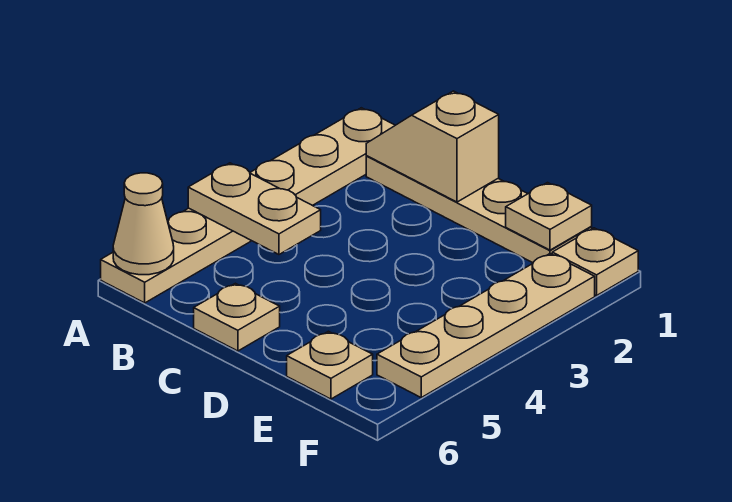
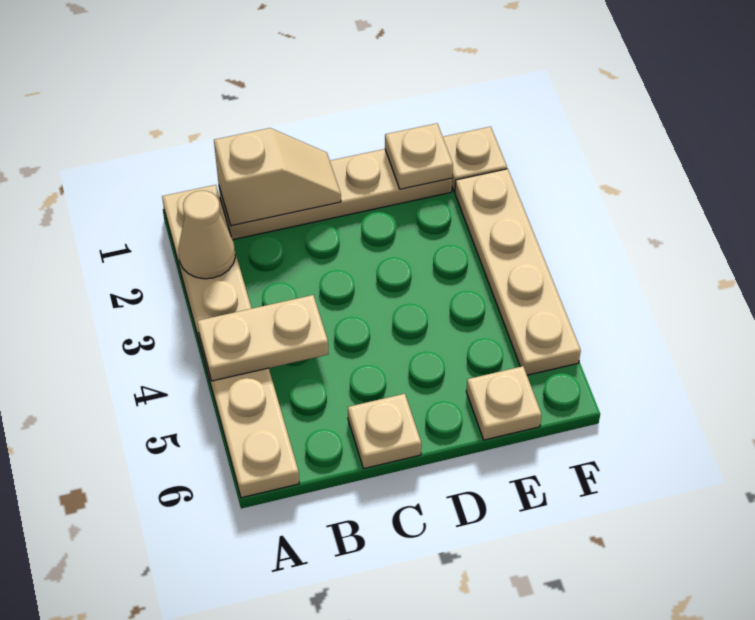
tan 1x1 cone [113,173,174,275] -> tan 1x1 cone moved to [178,191,235,279]
tan 1x2 slope [366,91,499,202] -> tan 1x2 slope turned to [214,128,341,226]

